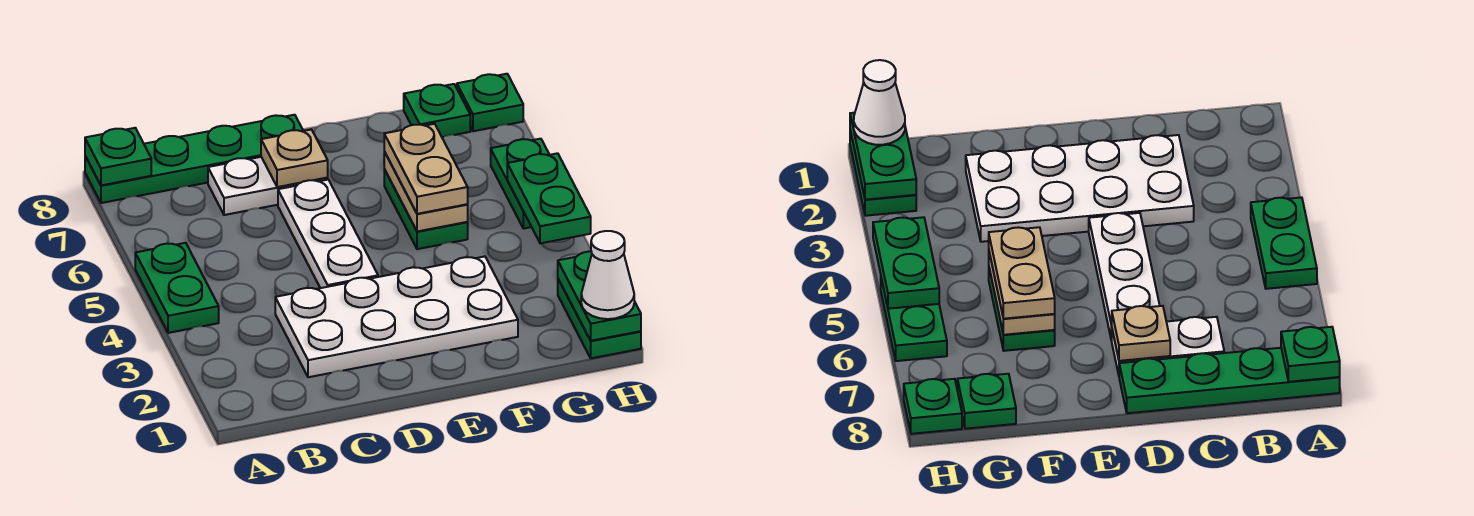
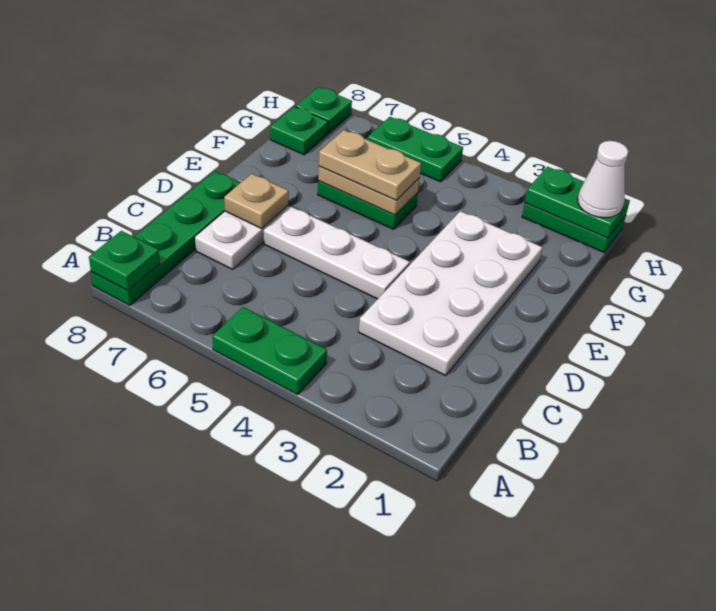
green 1x2 plate [507,153,591,243] -> none

